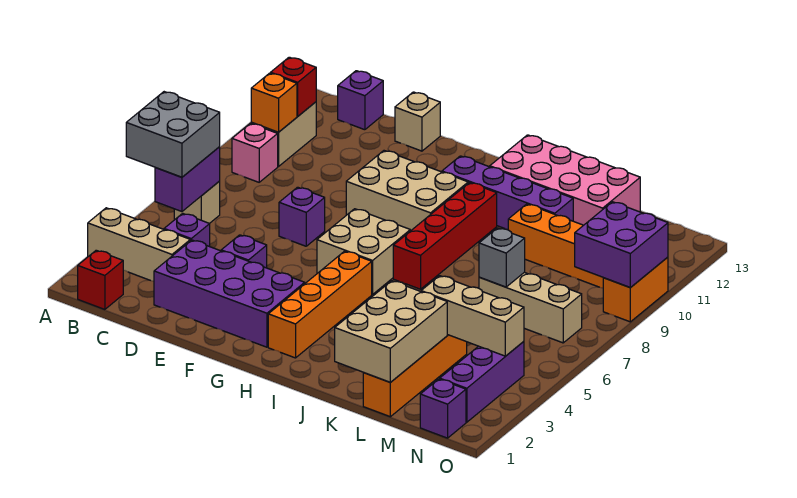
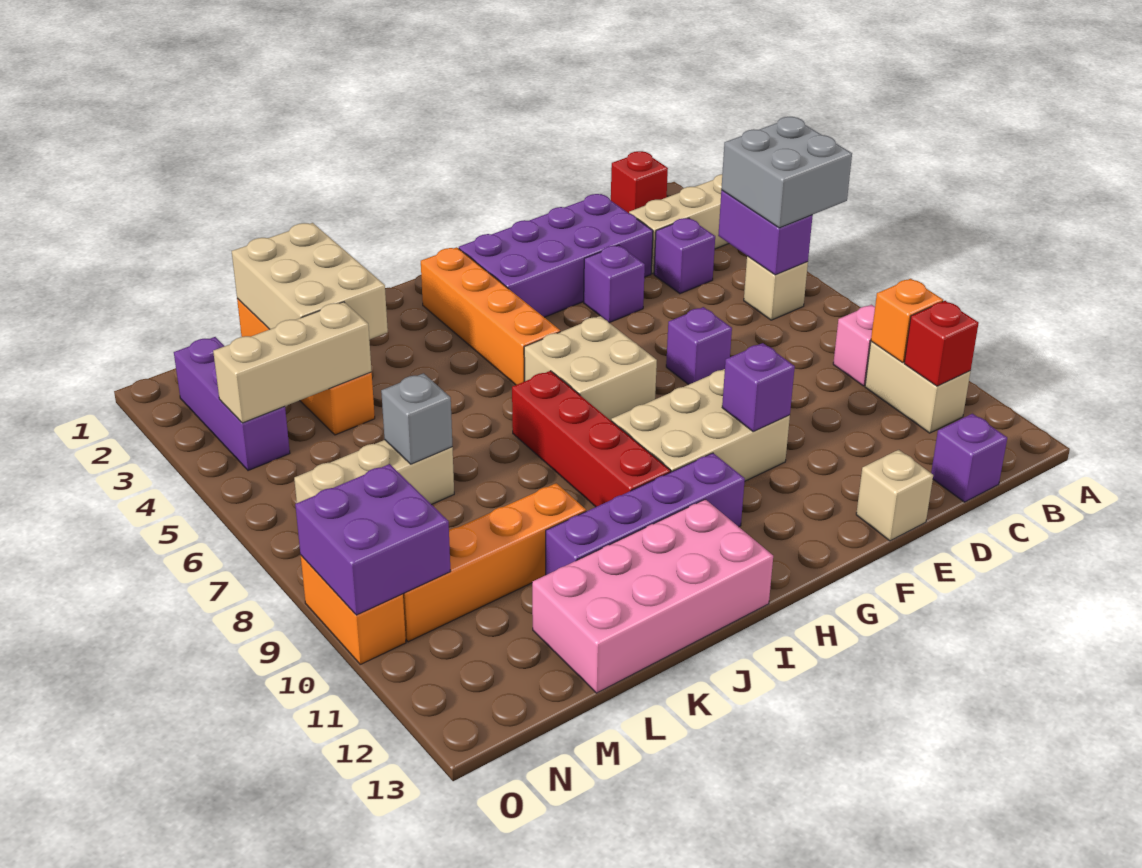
purple 1x1 brick [420,379,466,438] -> purple 1x1 brick moved to [722,343,795,432]

